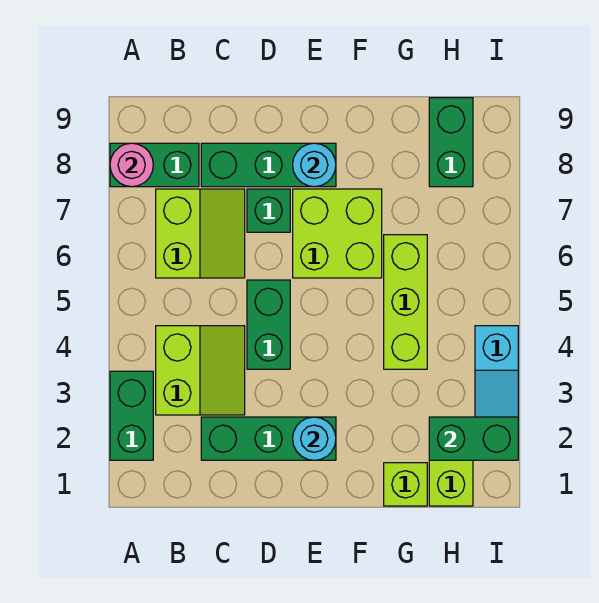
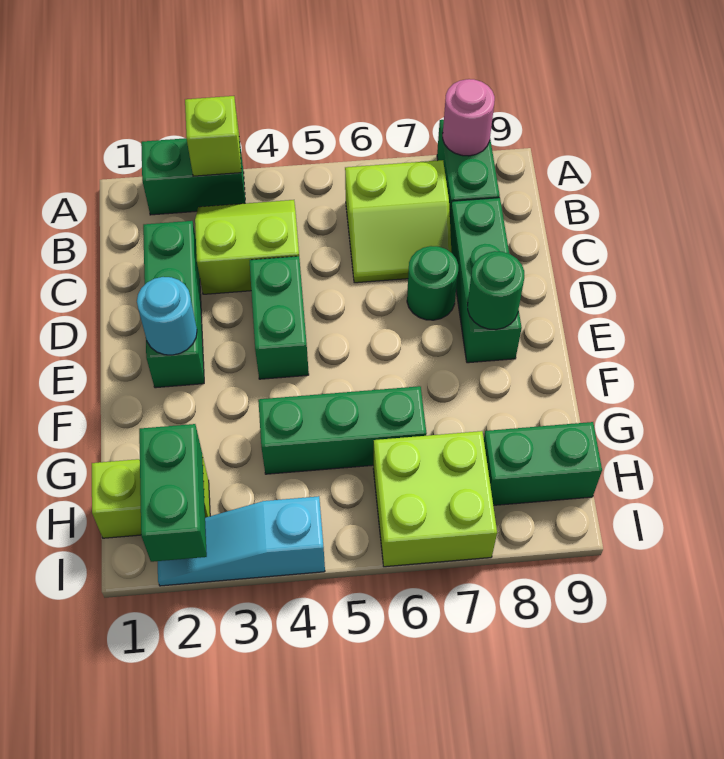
lime 2x2 slope [156,326,245,415] -> lime 2x2 slope turned to [195,200,299,294]
green 1x2 brick [247,280,290,369] -> green 1x2 brick turned to [249,256,309,379]
green 1x1 brick [247,189,290,232] -> green 1x1 round brick [407,246,458,320]
lime 2x2 brick [293,189,382,278] -> lime 2x2 brick moved to [373,431,497,567]
cyan 1x1 round brick [293,143,336,187] -> green 1x1 round brick [468,251,524,330]
lime 1x1 brick [384,463,427,506] -> lime 1x1 brick moved to [185,96,241,176]
lime 1x3 brick [384,235,427,369] -> green 1x3 brick [258,386,427,474]

